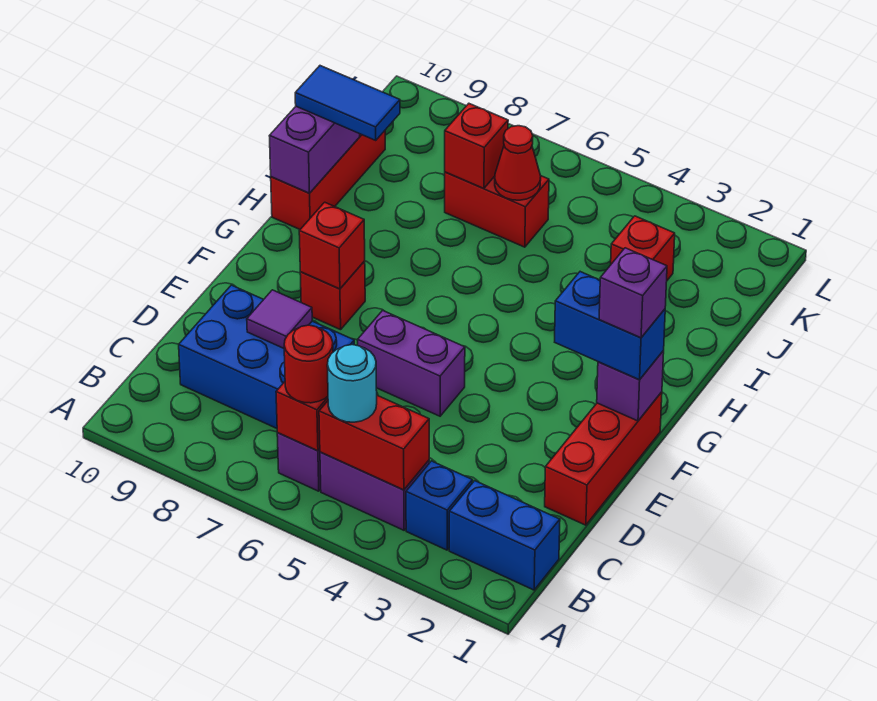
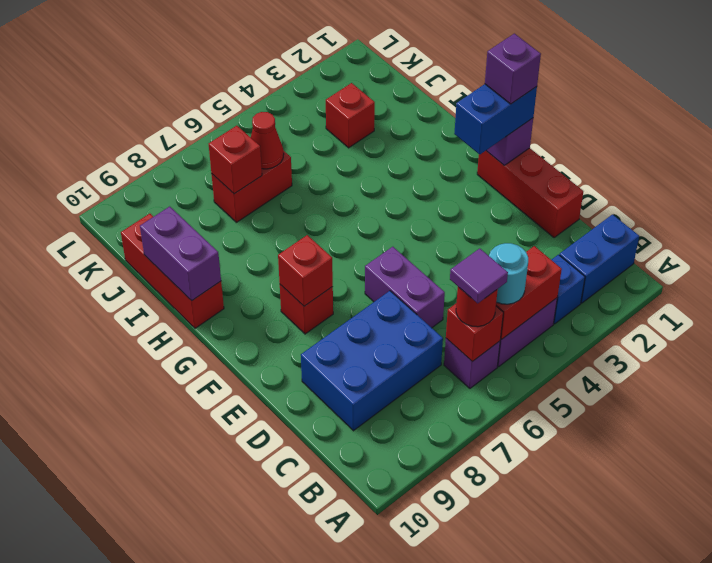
purple 1x1 tile [247,290,312,348] -> purple 1x1 tile moved to [450,248,508,303]
purple 1x2 brick [358,310,465,416] -> purple 1x2 brick turned to [365,247,445,328]
blue 1x2 tile [295,66,400,140] -> none

